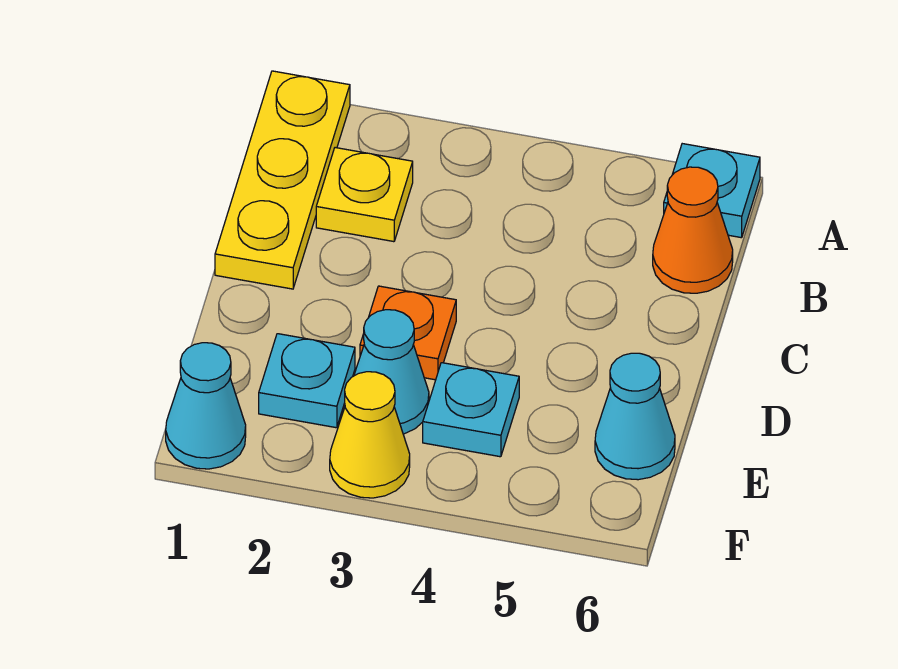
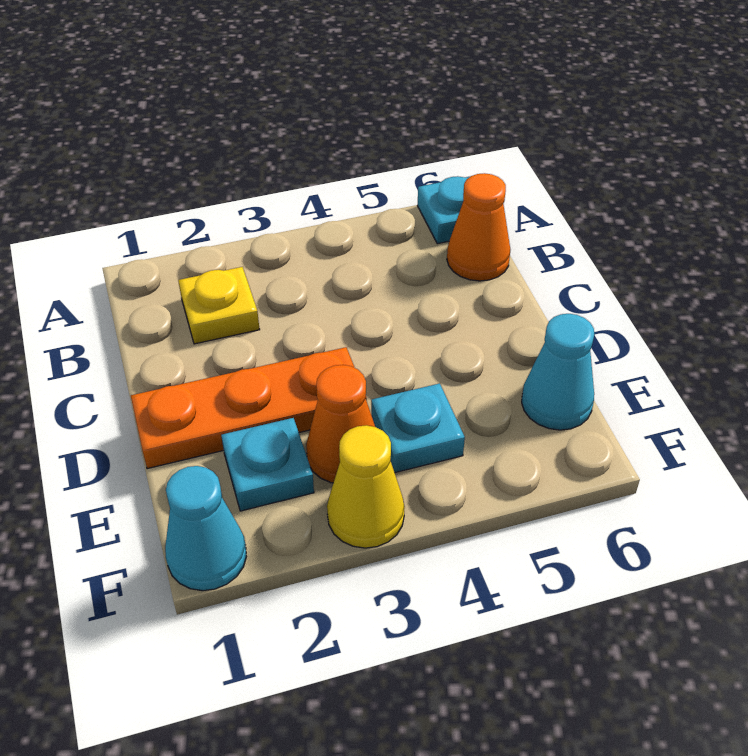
yellow 1x3 plate [215,71,350,289] -> none
orange 1x1 plate [360,286,456,380] -> orange 1x3 plate [131,347,367,469]
cyan 1x1 cone [354,310,429,434] -> orange 1x1 cone [306,365,375,483]

